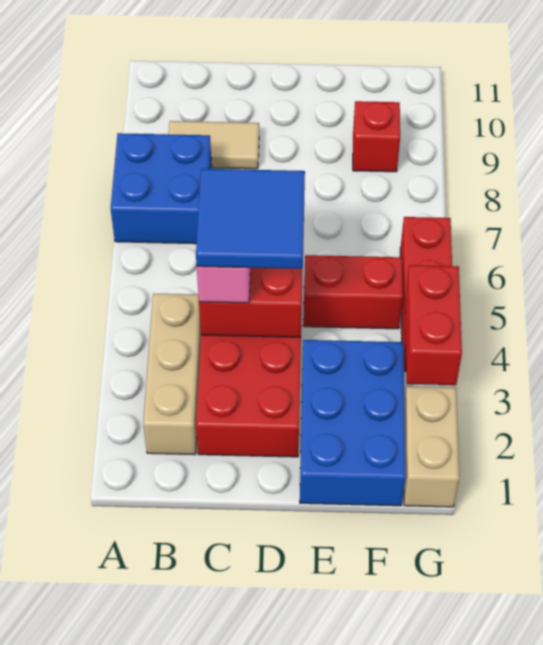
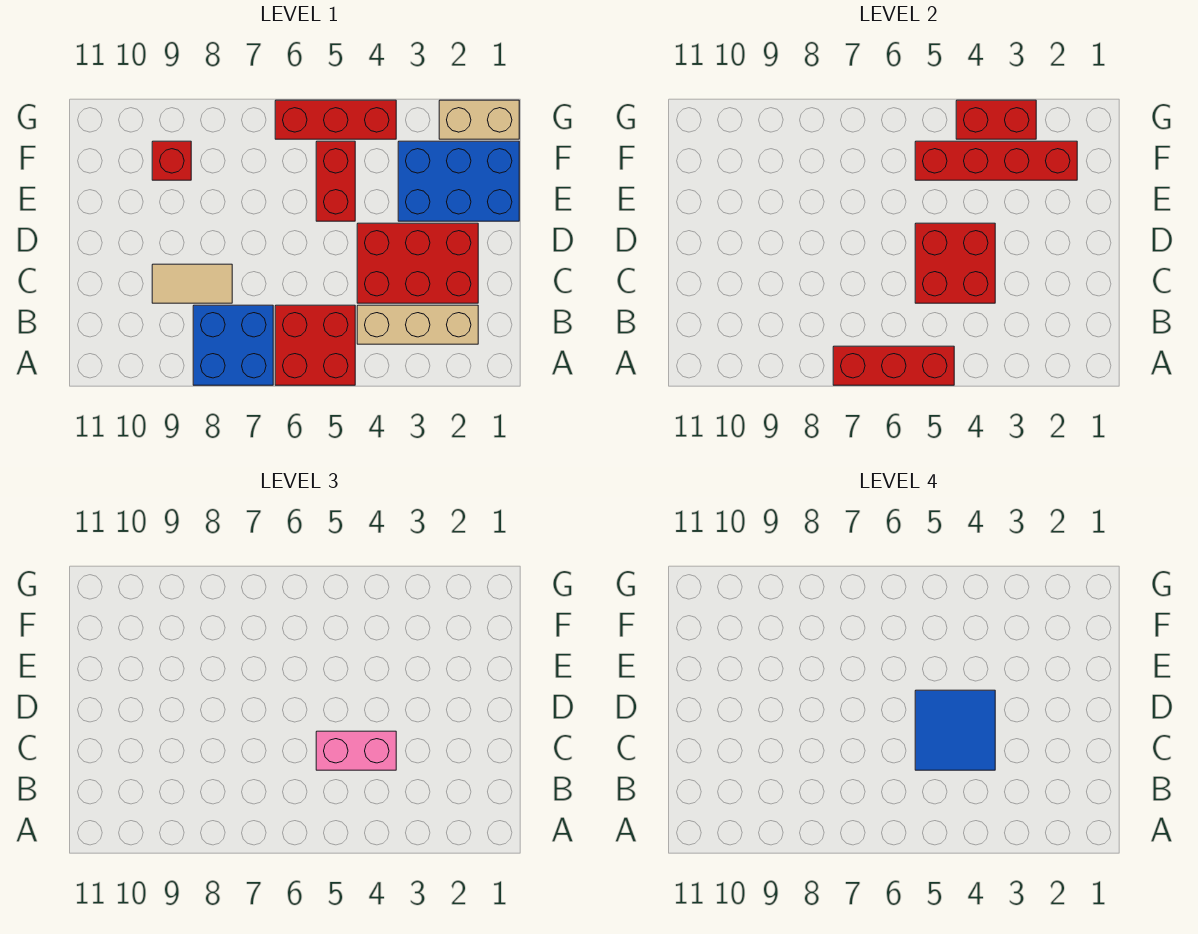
none -> red 2x2 brick [275,305,355,385]
none -> red 1x3 brick [833,346,954,385]
tan 1x2 tile [169,121,259,169] -> tan 1x2 tile turned to [152,264,232,303]
none -> red 1x4 brick [915,141,1077,180]

